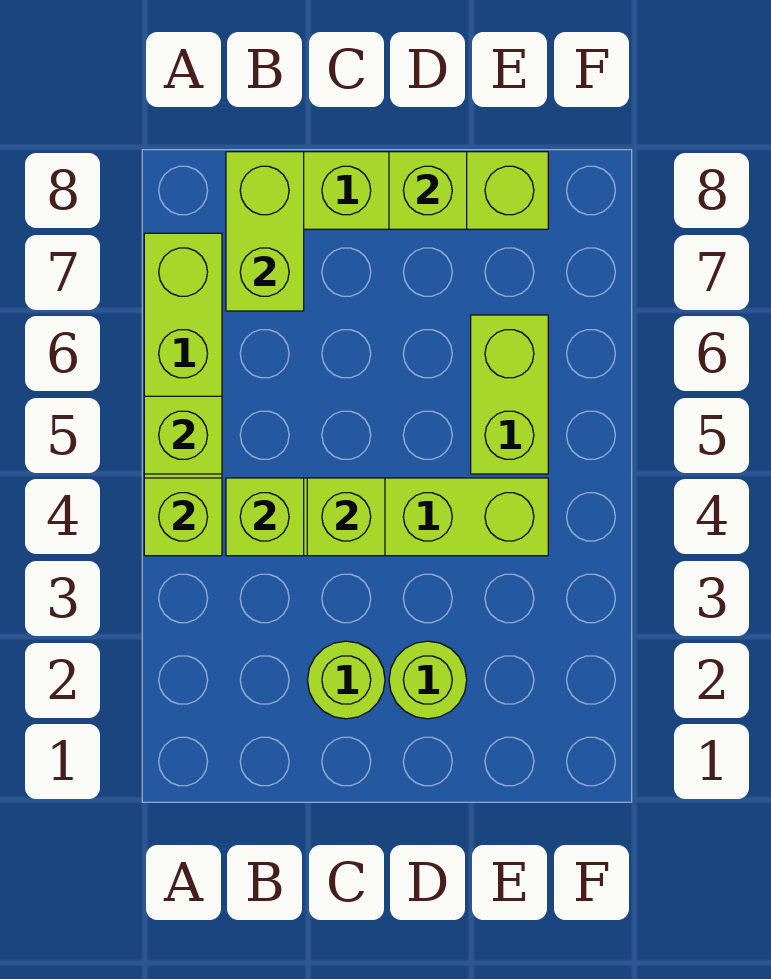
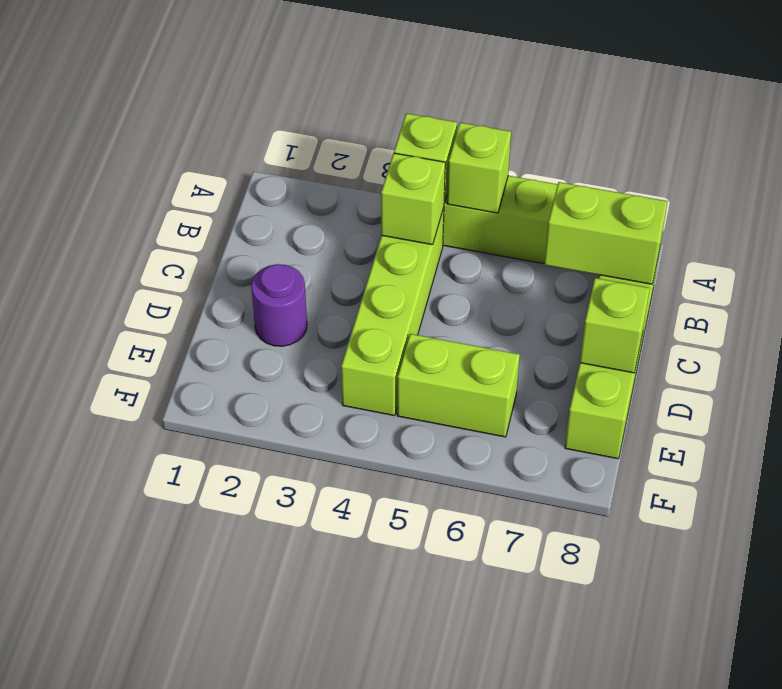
lime 1x1 round brick [308,641,385,719] -> none
lime 1x1 brick [307,478,385,556] -> none
lime 1x1 round brick [389,641,467,719] -> purple 1x1 round brick [251,264,307,346]

